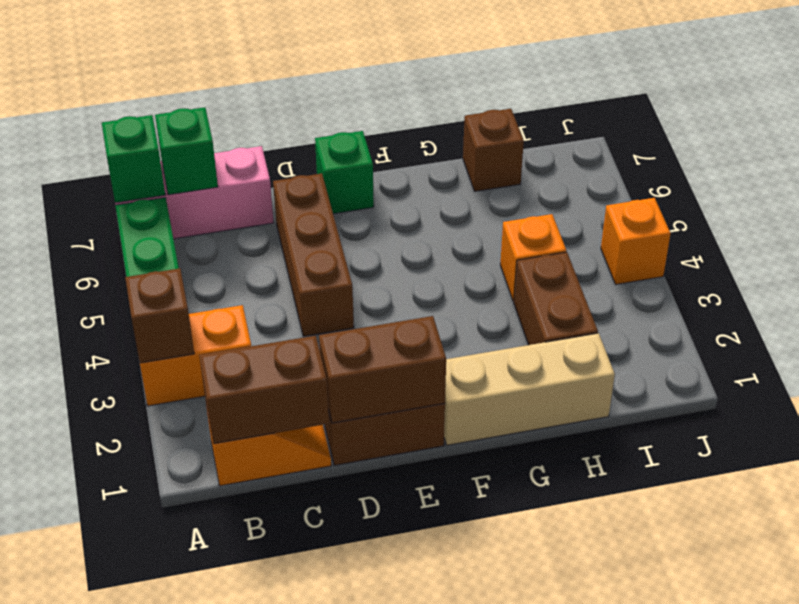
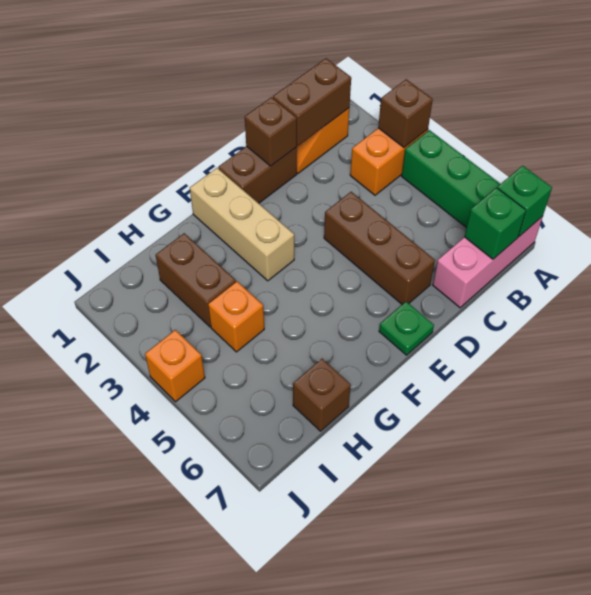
brown 1x2 brick [319,316,446,423] -> brown 1x1 brick [245,97,297,166]
green 1x1 brick [315,131,374,214] -> green 1x1 plate [379,302,434,355]
tan 1x3 brick [444,333,615,445] -> tan 1x3 brick turned to [190,168,294,281]

